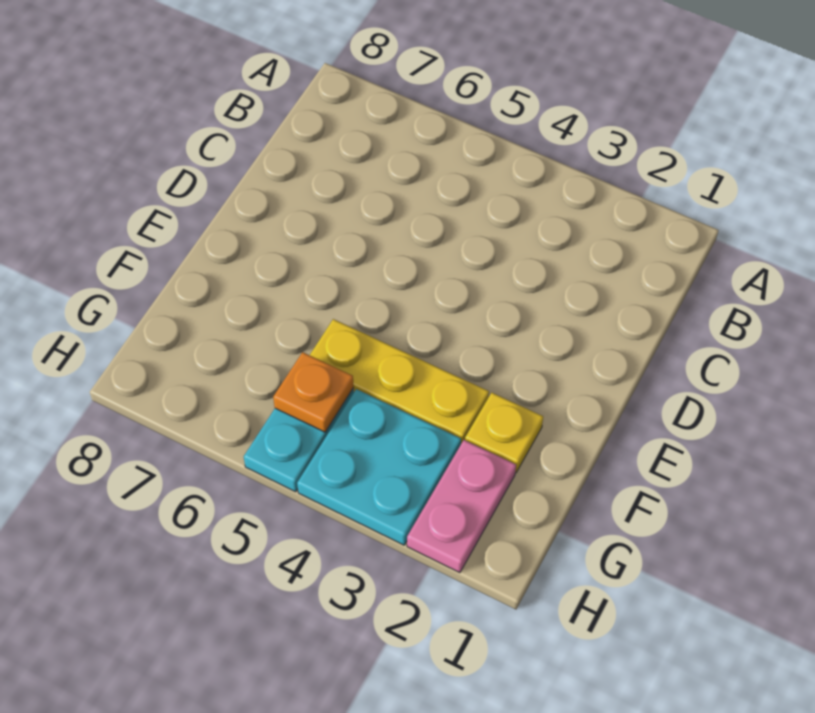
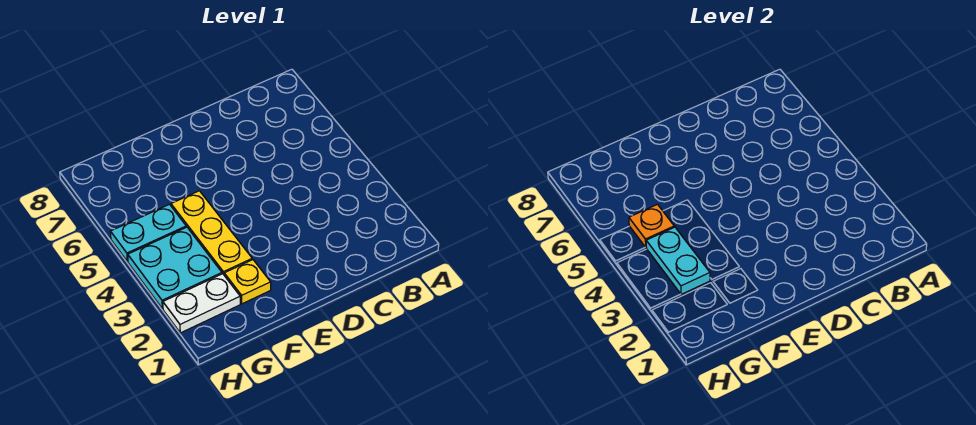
pink 1x2 plate [407,440,516,573] -> white 1x2 plate [163,274,240,333]
none -> cyan 1x2 plate [646,227,710,294]

